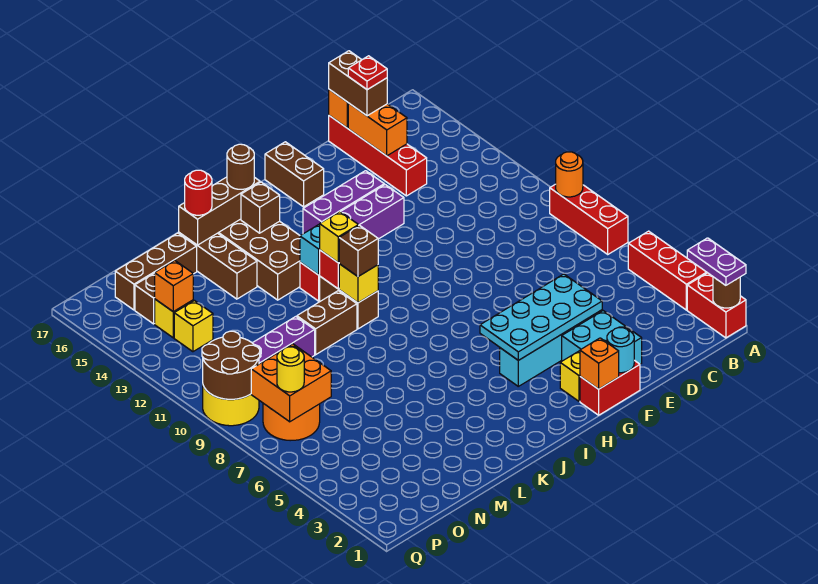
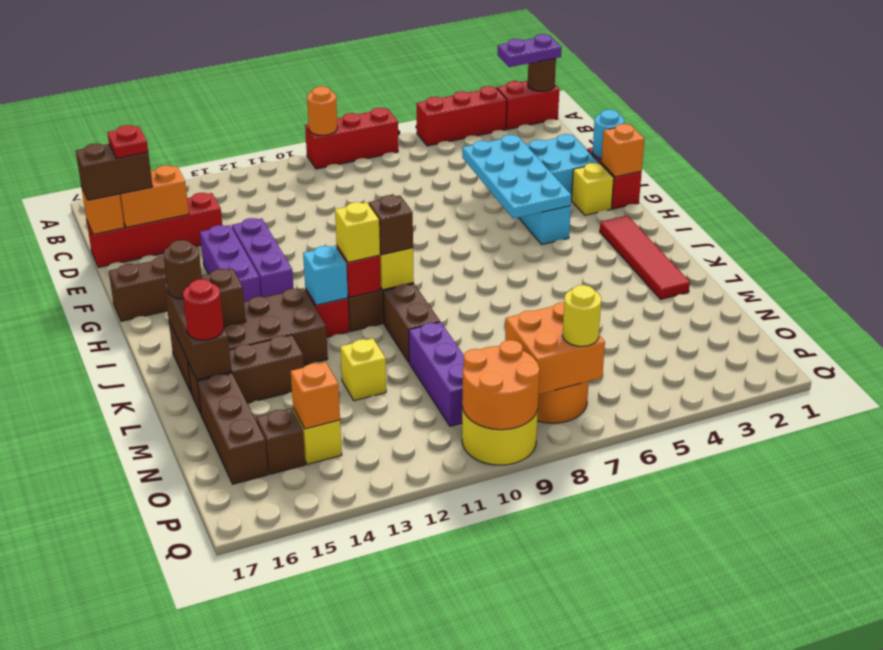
none -> red 1x4 tile [600,216,690,299]
yellow 1x1 brick [174,301,213,352] -> yellow 1x1 brick moved to [340,338,386,401]
brown 2x2 round brick [202,331,260,399] -> orange 2x2 round brick [462,340,539,430]

